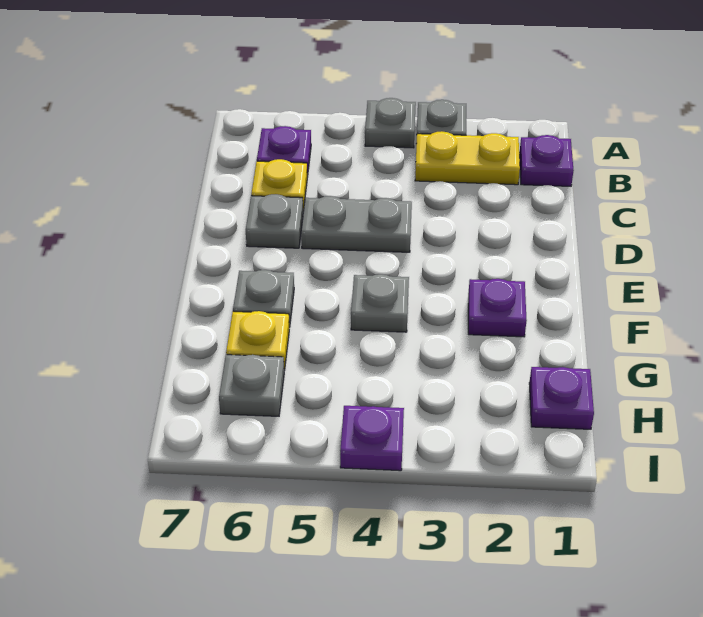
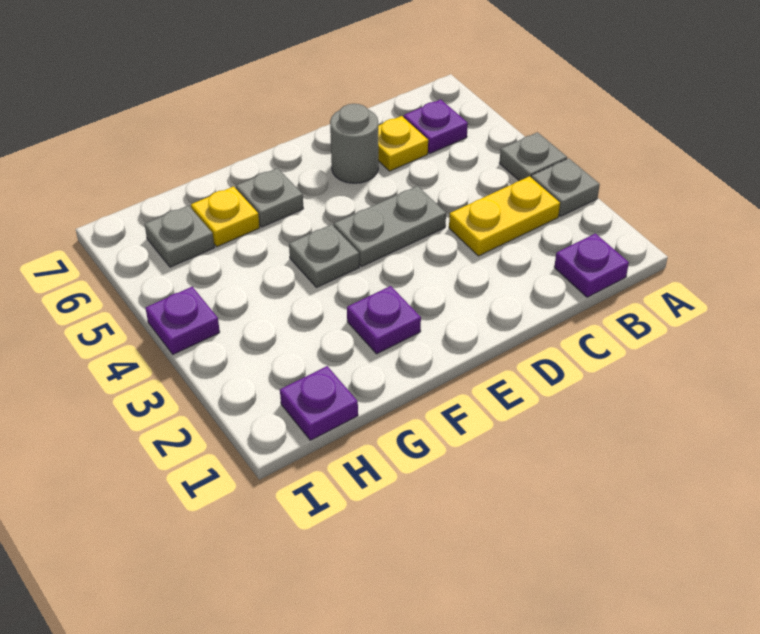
yellow 1x2 plate [415,131,520,185] -> yellow 1x2 plate turned to [449,176,560,256]
grey 1x2 plate [301,196,412,252] -> grey 1x2 plate turned to [334,186,446,267]
grey 1x1 plate [246,194,303,248] -> grey 1x1 round brick [330,104,378,183]

